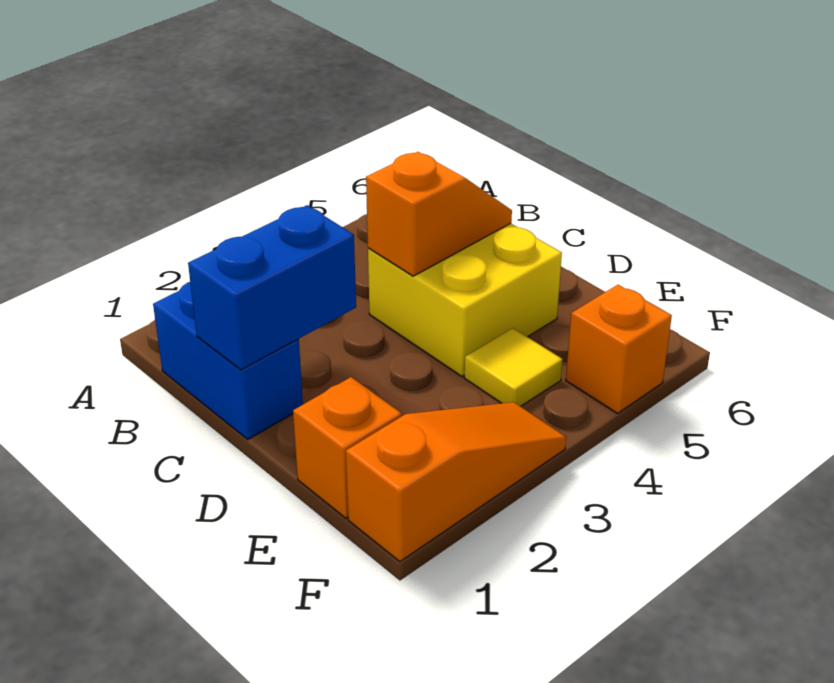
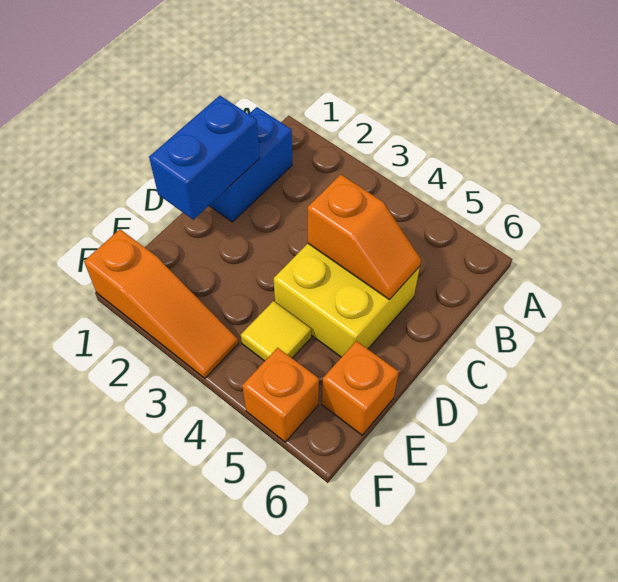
blue 1x2 brick [188,205,356,370] -> blue 1x2 brick turned to [149,96,260,220]
orange 1x1 brick [293,377,402,518] -> orange 1x1 brick moved to [322,341,399,435]

